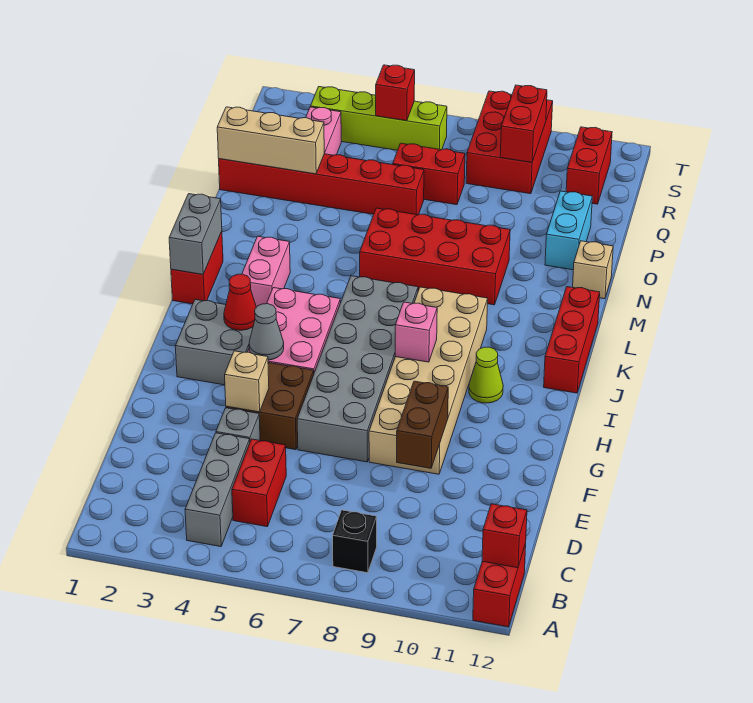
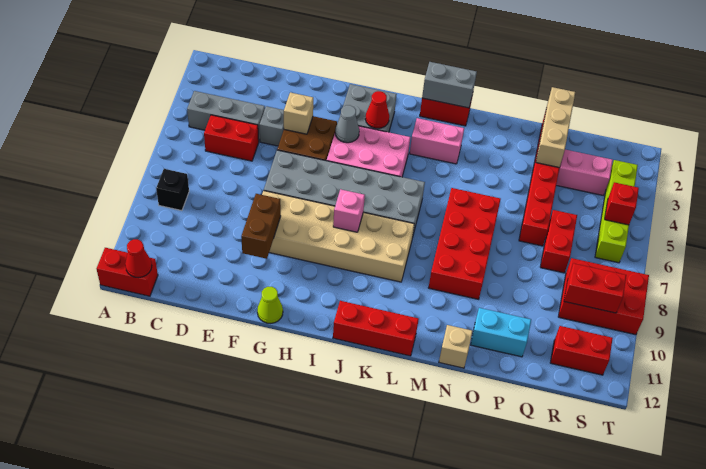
red 1x1 brick [482,504,527,568] -> red 1x1 cone [125,239,152,278]
brown 1x2 brick [397,381,448,468] -> brown 1x2 brick turned to [241,194,281,259]
lime 1x1 cone [469,347,503,403] -> lime 1x1 cone moved to [257,287,283,323]

